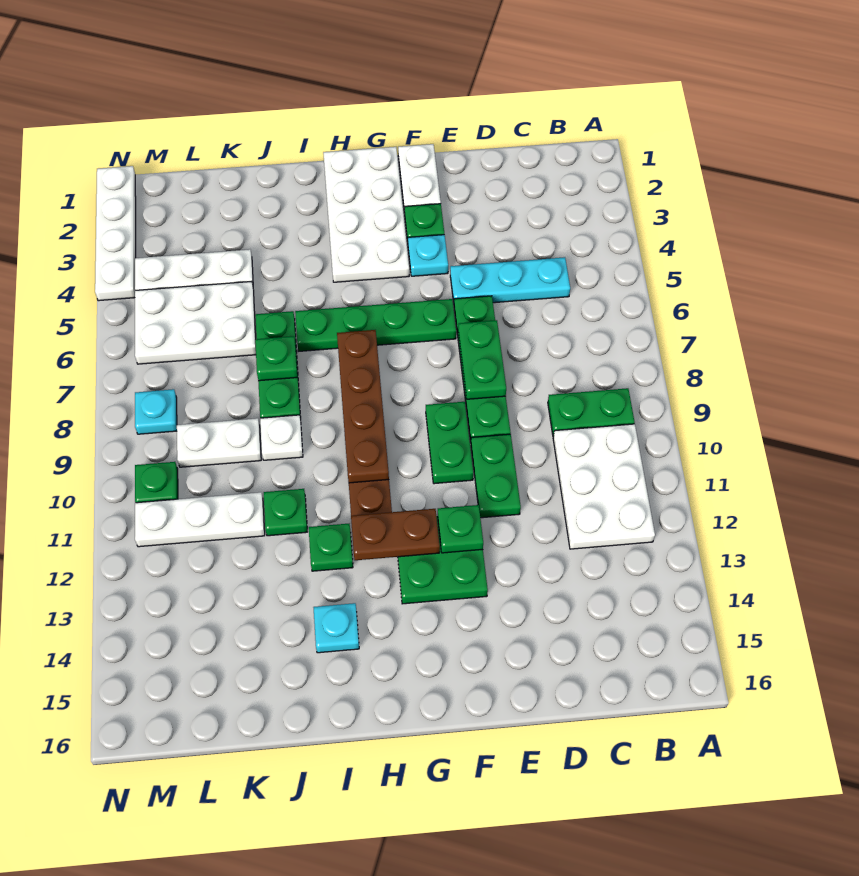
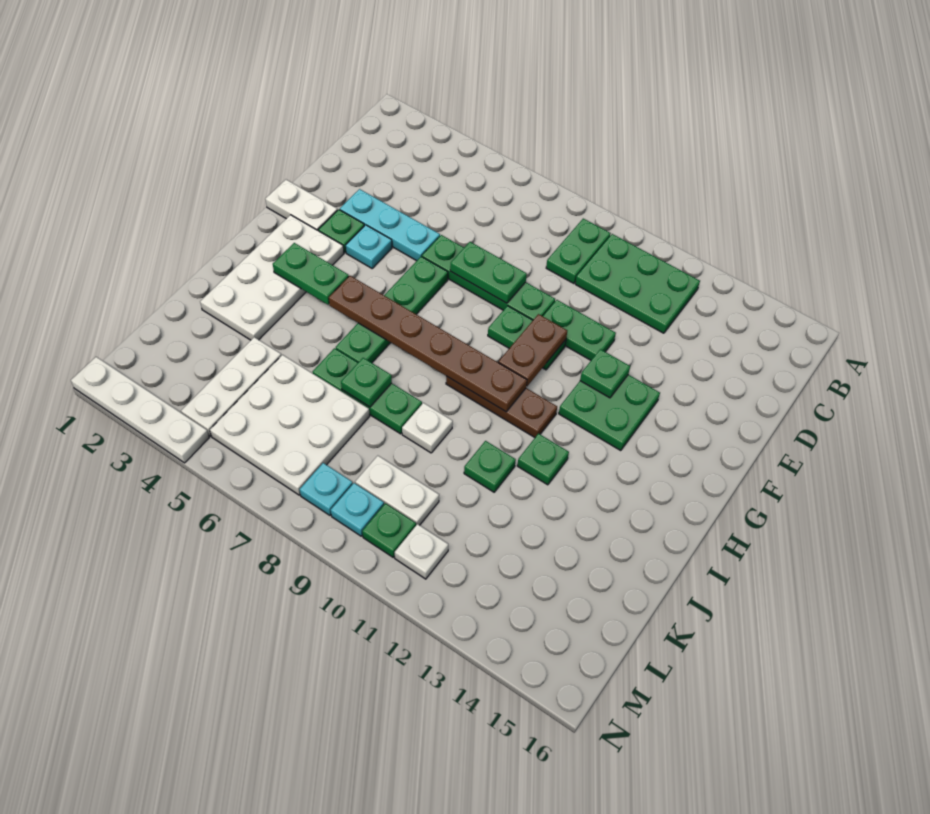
white 2x3 plate [553,424,655,549] -> green 2x3 plate [575,234,700,333]
cyan 1x3 plate [450,257,570,303] -> cyan 1x3 plate turned to [340,189,440,261]
white 2x4 plate [323,147,409,282] -> white 2x4 plate turned to [200,215,344,340]
brown 1x2 plate [351,509,440,560] -> brown 1x2 plate moved to [498,314,567,386]
none -> green 1x2 plate [273,243,349,305]
brown 1x4 plate [337,330,389,483] -> brown 1x6 plate [329,276,527,412]
cyan 1x1 plate [313,603,359,653] -> cyan 1x1 plate moved to [331,483,384,536]
white 2x3 plate [135,282,256,364] -> white 3x3 plate [210,355,370,495]
white 1x2 plate [177,418,261,467] -> white 1x2 plate turned to [355,456,439,525]
white 1x3 plate [135,492,265,547] -> white 1x1 plate [395,524,448,579]

